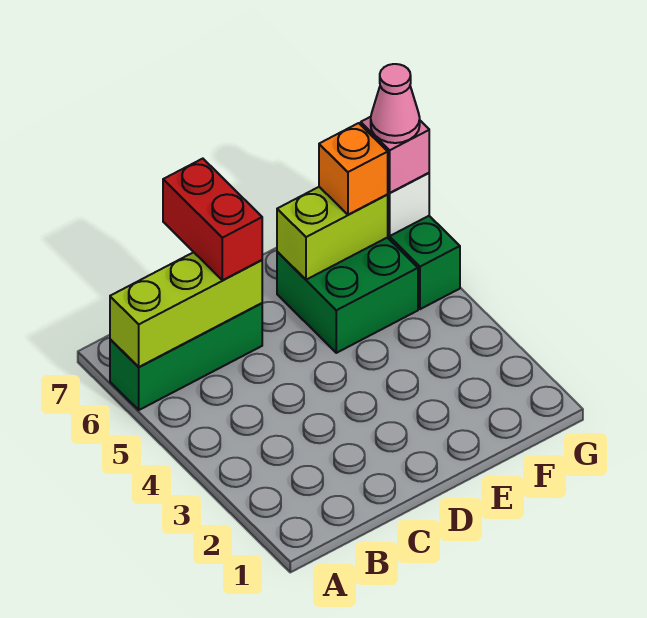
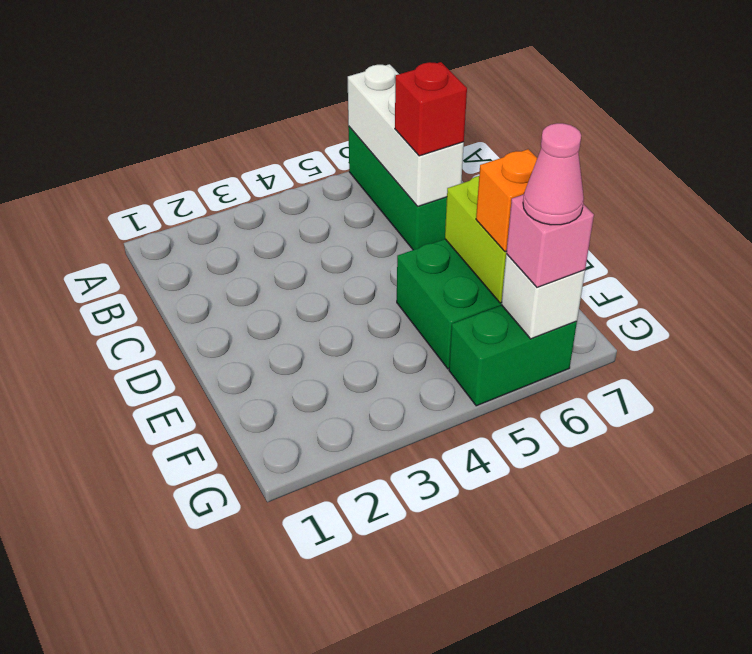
lime 1x3 brick [110,252,262,367] -> white 1x3 brick [348,64,464,206]
red 1x2 brick [163,159,262,280] -> red 1x1 brick [395,62,467,156]

